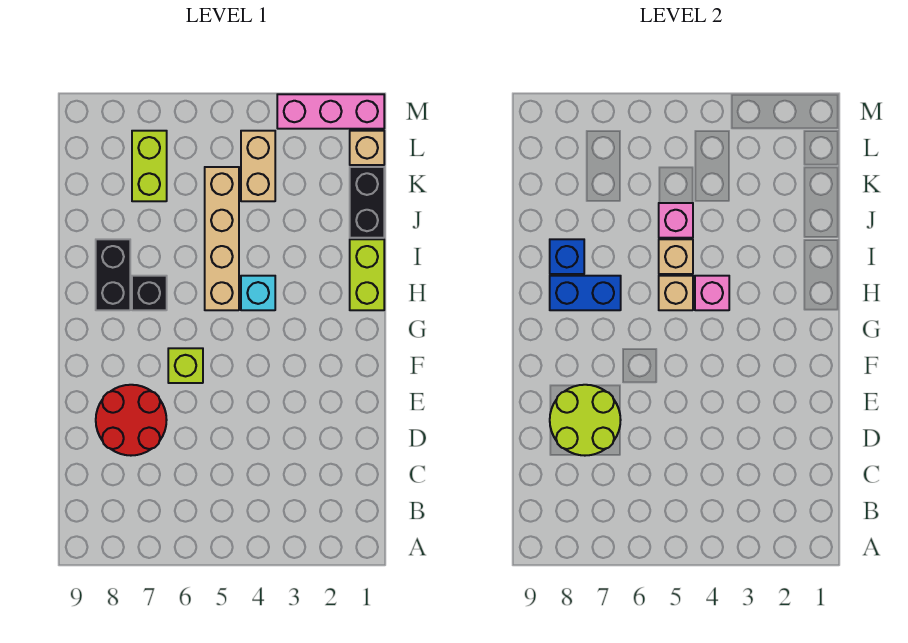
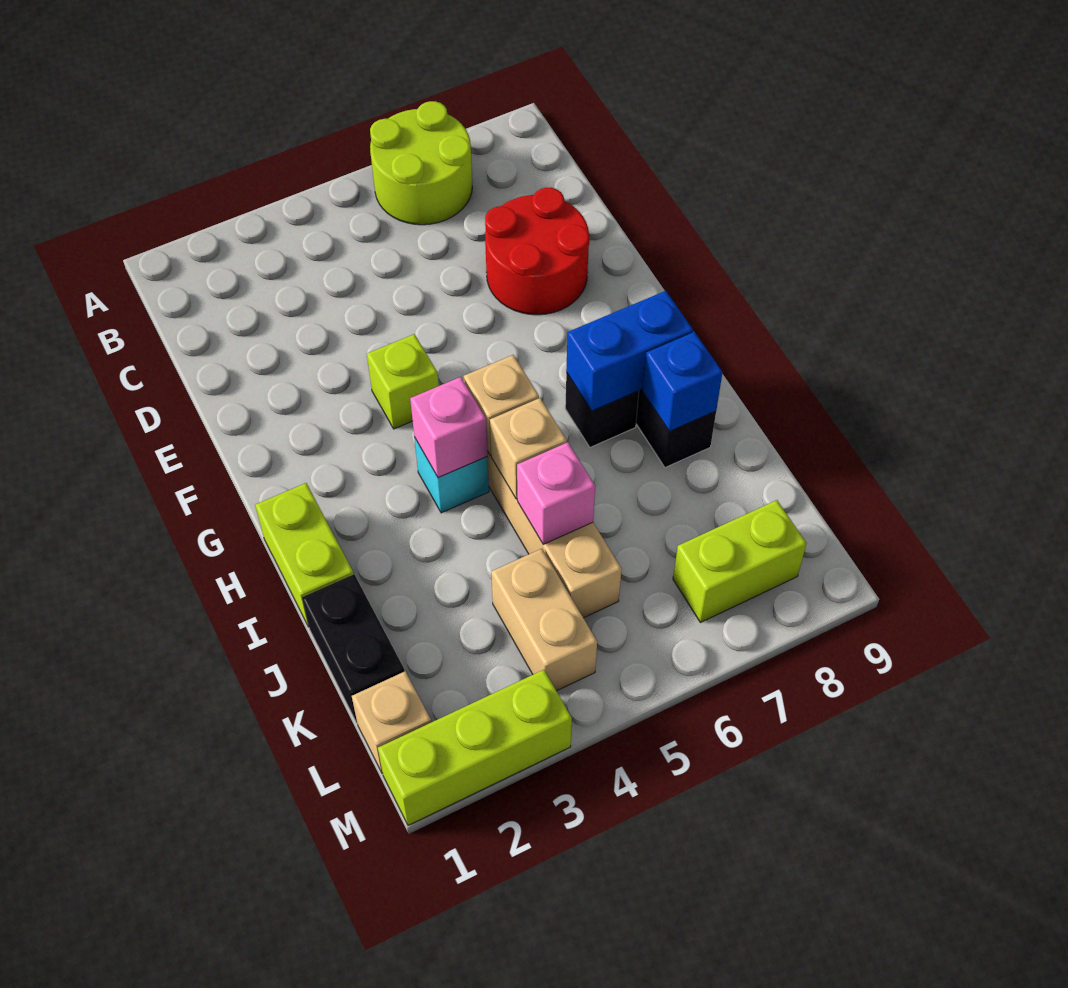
lime 2x2 round brick [550,385,621,456] -> lime 2x2 round brick moved to [370,101,472,225]
lime 1x1 brick [168,348,203,383] -> lime 1x1 brick moved to [367,334,439,429]
lime 1x2 brick [132,131,167,201] -> lime 1x2 brick turned to [673,500,806,623]
pink 1x3 brick [277,94,384,129] -> lime 1x3 brick [378,670,572,825]

